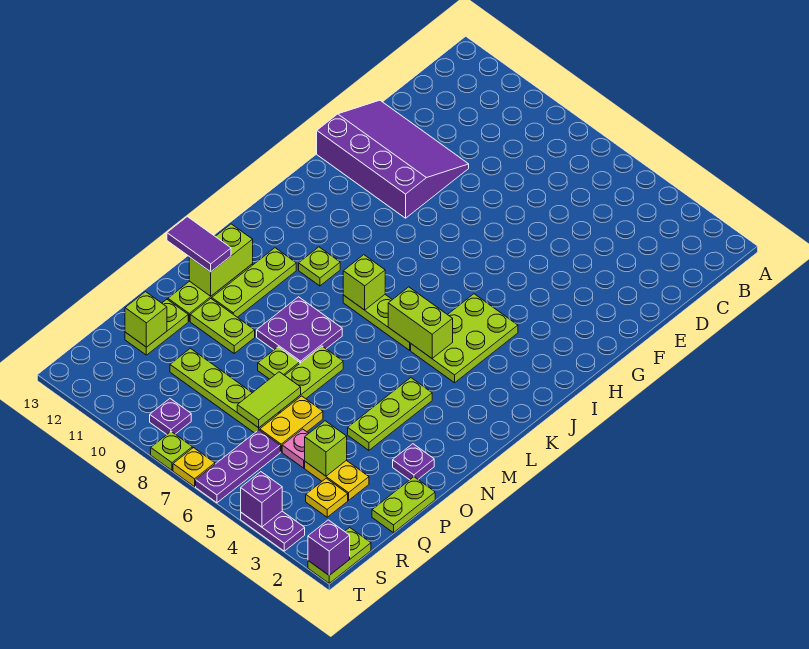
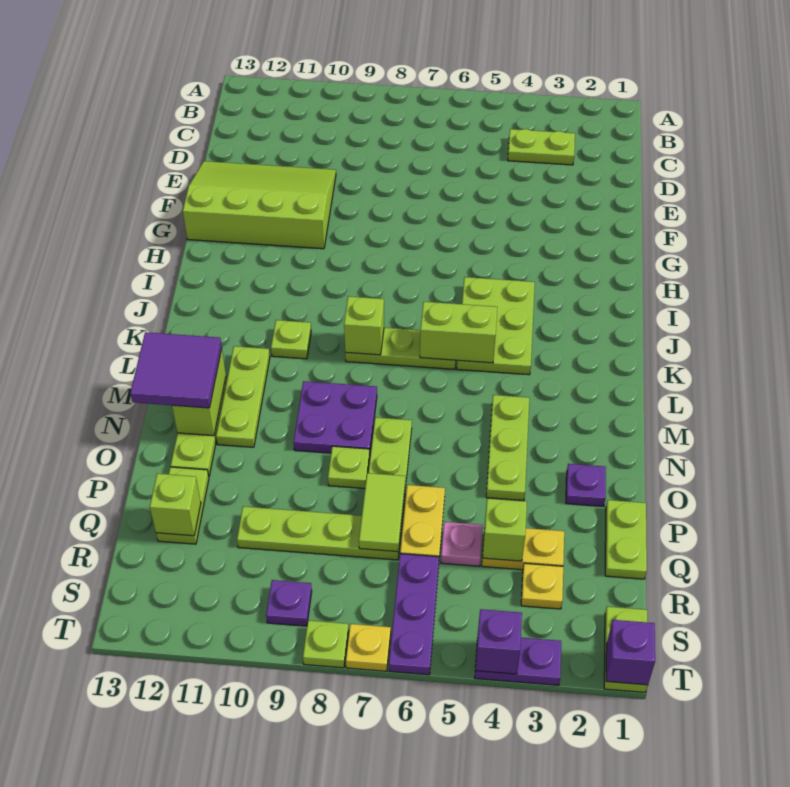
purple 3x4 slope [317,100,469,218] -> lime 3x4 slope [183,161,336,249]
purple 1x2 tile [167,217,231,272] -> purple 2x2 tile [130,332,222,408]
lime 1x2 plate [190,299,255,353] -> lime 1x2 plate moved to [508,129,575,165]

